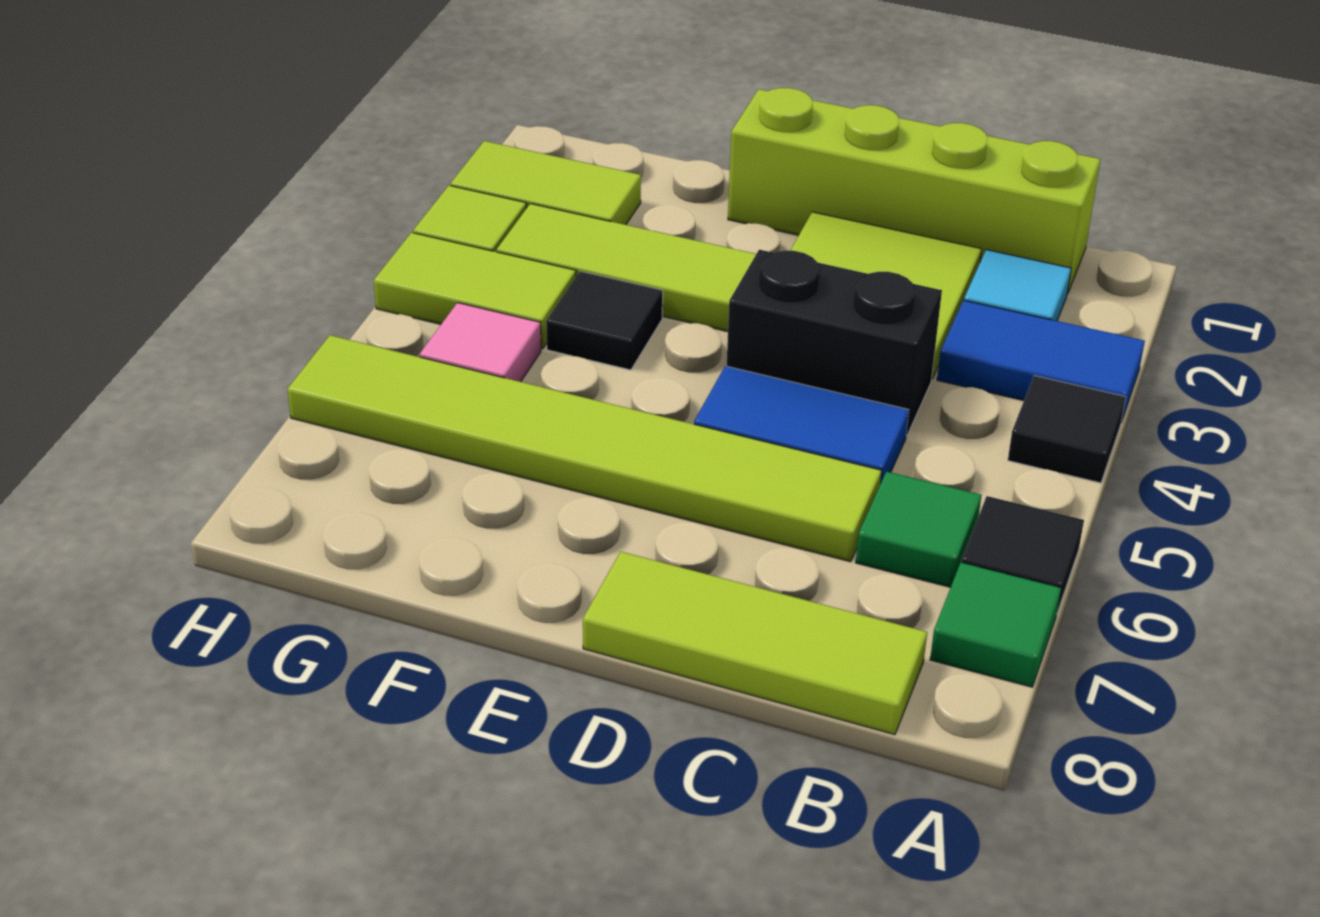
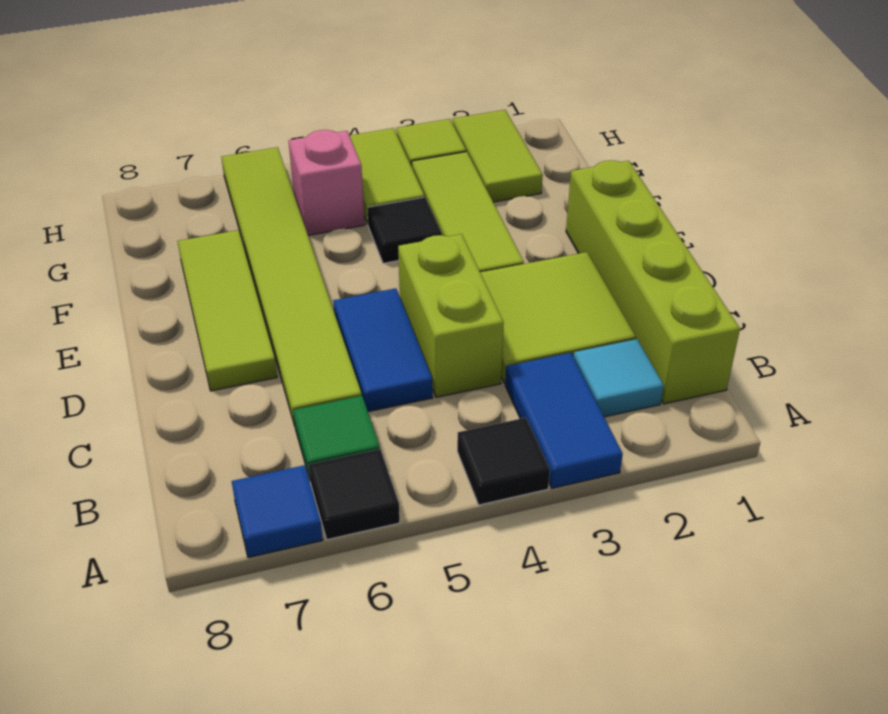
green 1x1 tile [930,563,1061,687] -> blue 1x1 tile [232,465,323,558]
lime 1x3 tile [583,552,927,735] -> lime 1x3 tile moved to [178,230,277,391]
black 1x2 brick [727,250,942,436] -> lime 1x2 brick [398,234,504,397]
pink 1x1 tile [419,303,541,382] -> pink 1x1 brick [289,130,365,235]

